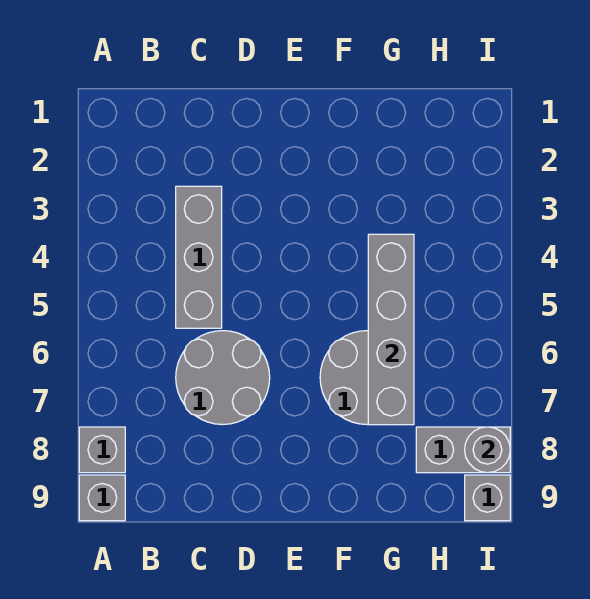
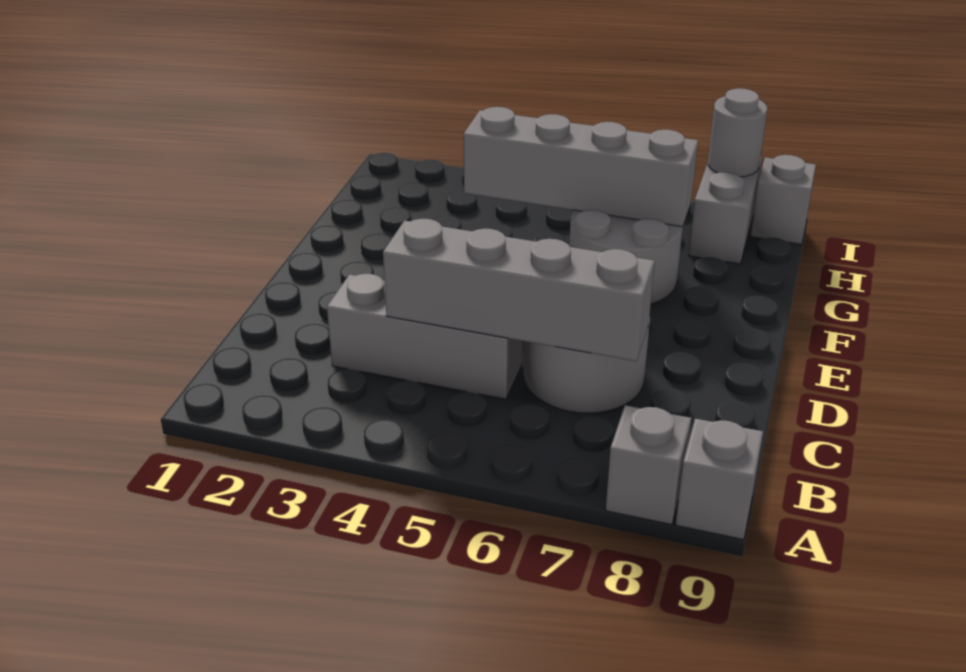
none -> grey 1x4 brick [383,219,655,361]

